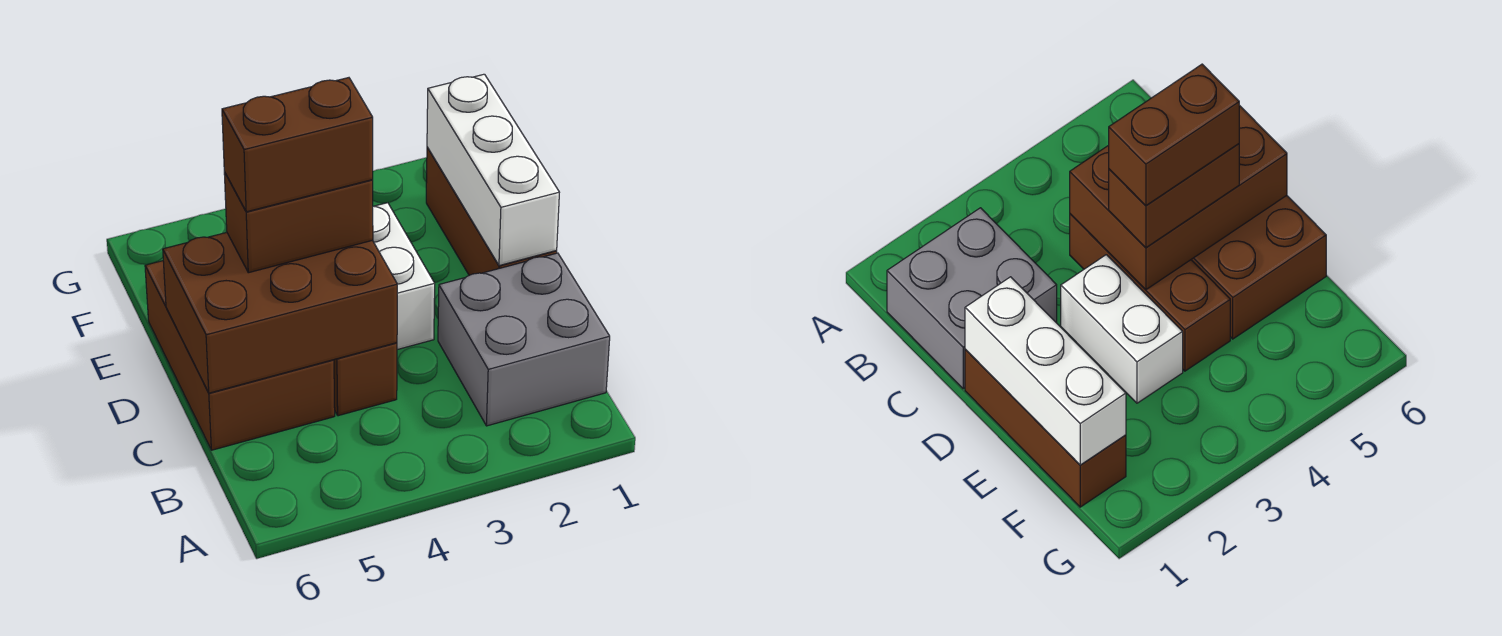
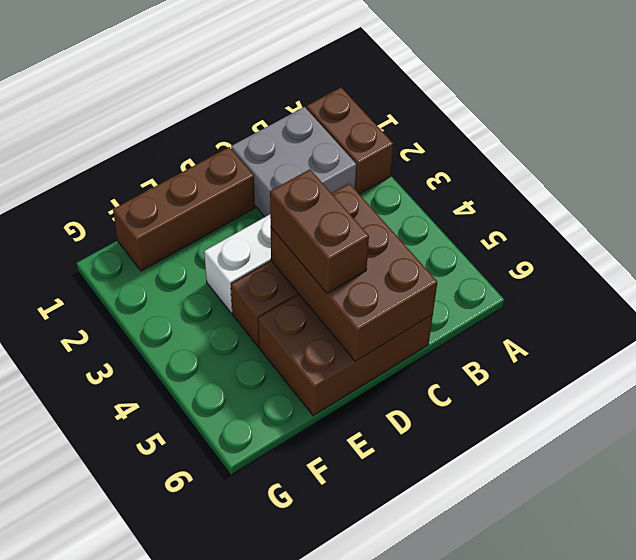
white 1x3 brick [427,74,559,266] -> none
brown 1x2 brick [222,78,373,212] -> brown 1x2 brick moved to [306,88,393,194]

